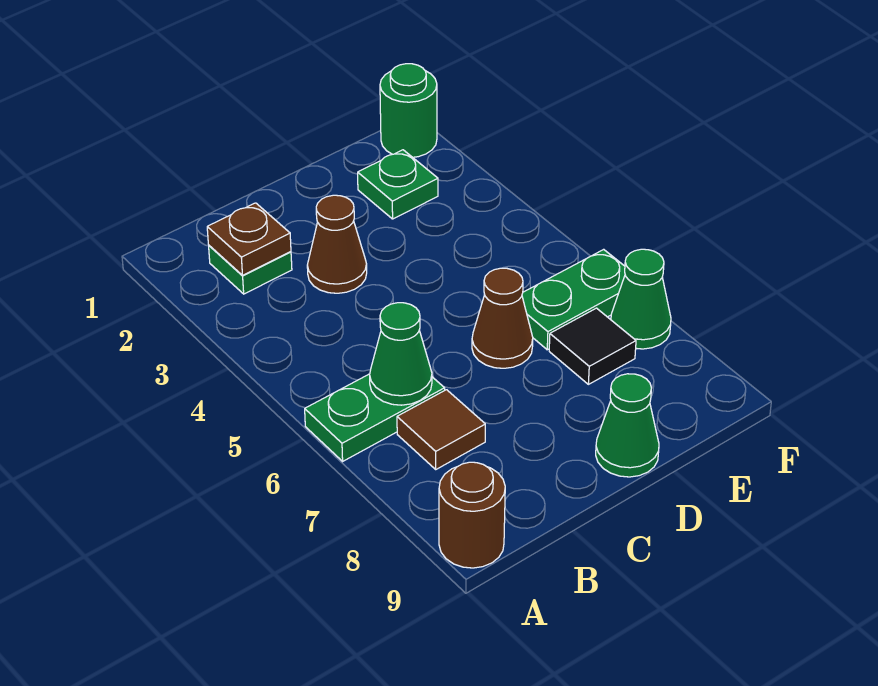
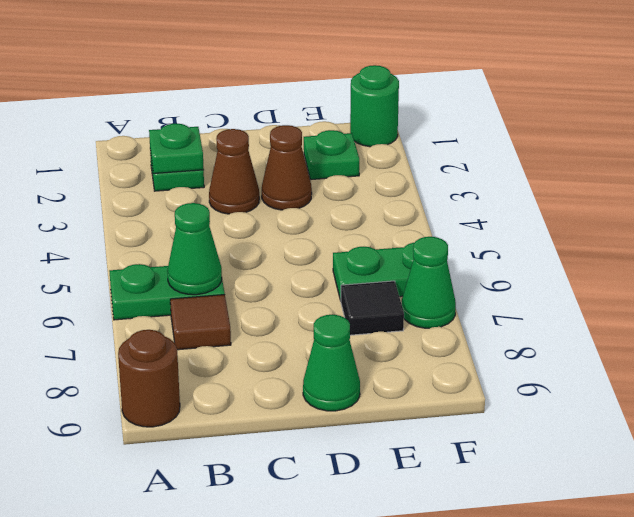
brown 1x1 plate [207,203,291,276] -> green 1x1 plate [149,124,204,173]
brown 1x1 cone [472,268,533,368] -> brown 1x1 cone moved to [262,125,312,210]

